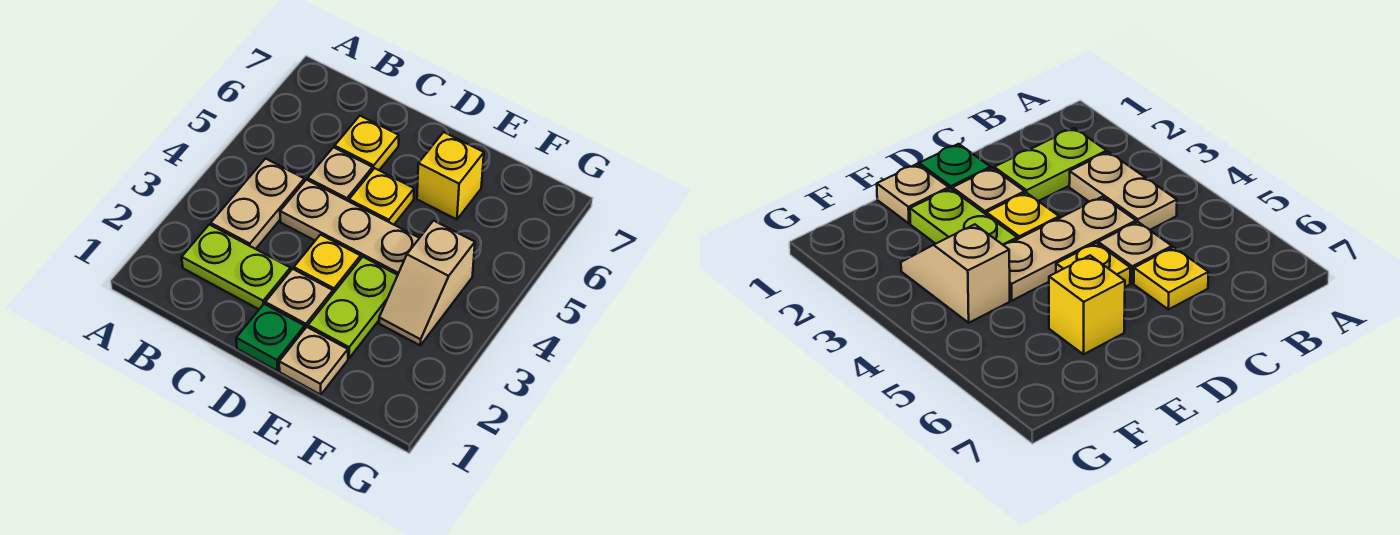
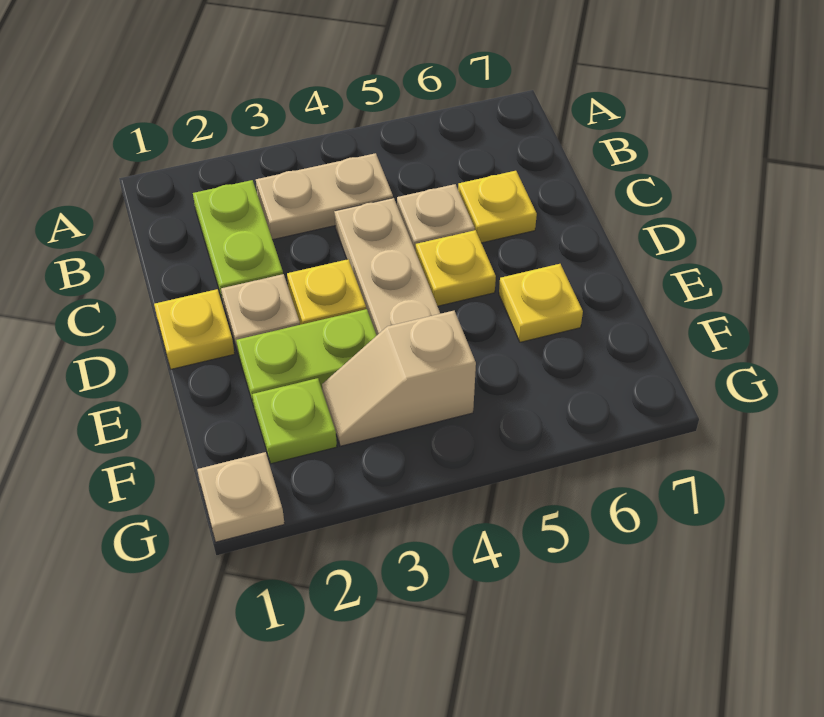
green 1x1 plate [236,304,305,371] -> yellow 1x1 plate [154,289,235,369]
tan 1x1 plate [279,327,348,395] -> tan 1x1 plate moved to [197,452,285,542]
yellow 1x1 brick [417,132,484,219] -> yellow 1x1 plate [499,264,583,342]
none -> lime 1x1 plate [252,378,337,464]

